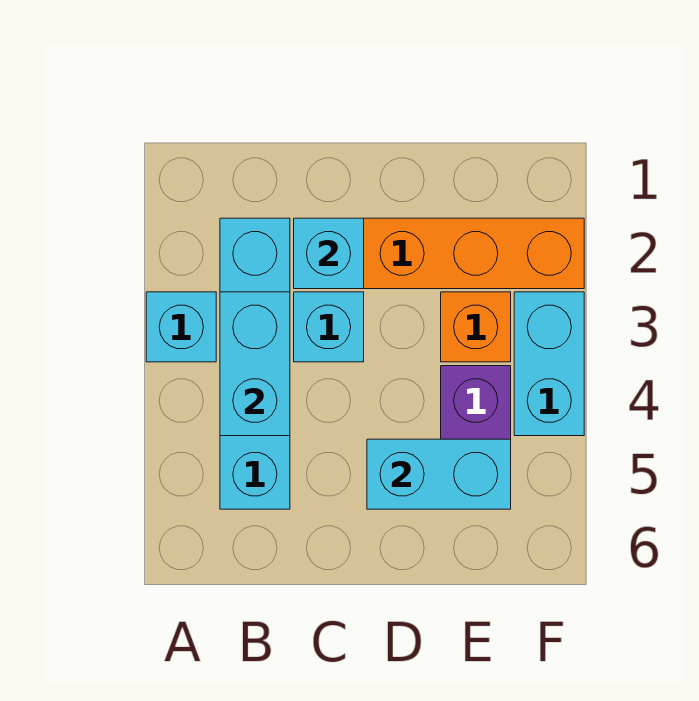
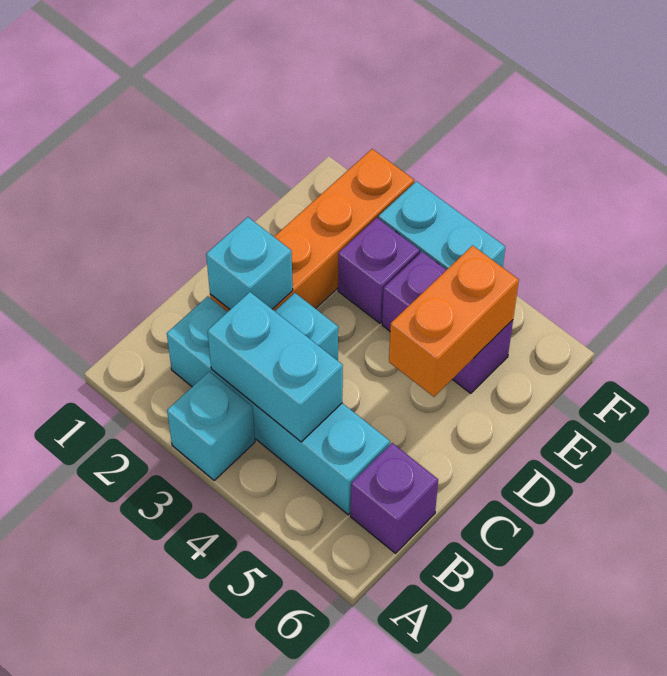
none -> purple 1x1 brick [351,443,438,553]
cyan 1x2 brick [367,439,511,509] -> orange 1x2 brick [389,245,519,397]
orange 1x1 brick [441,292,511,362] -> purple 1x1 brick [338,218,420,323]

